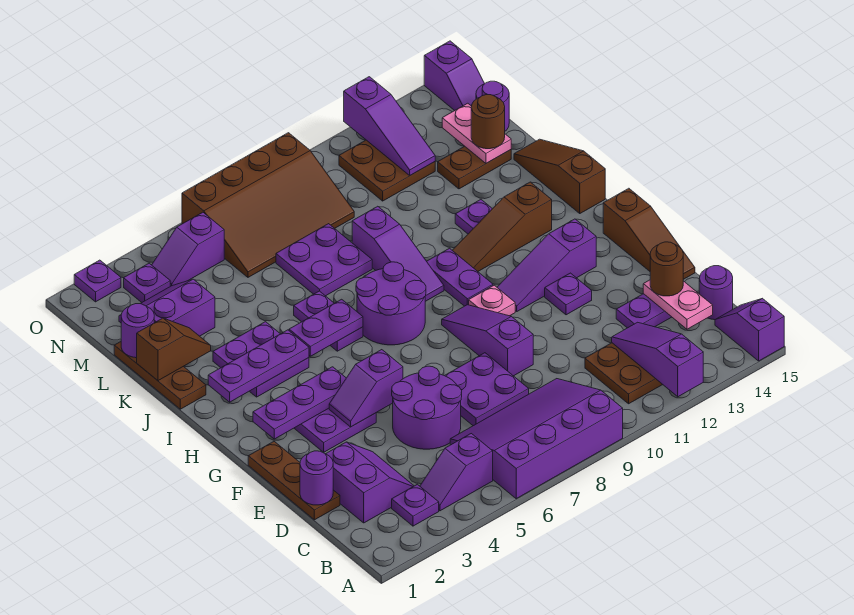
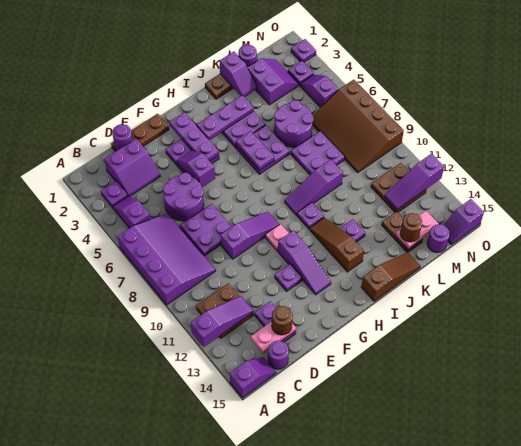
brown 1x3 slope [603,188,695,279] -> none
purple 1x3 slope [497,219,596,311] -> purple 1x3 slope turned to [278,231,331,295]
purple 2x2 round brick [356,262,426,345] -> purple 2x2 round brick moved to [274,100,313,147]
purple 1x2 plate [427,248,493,306] -> purple 1x1 plate [297,202,324,229]
purple 1x3 plate [208,330,309,402] -> purple 1x3 plate turned to [197,95,254,140]
purple 1x2 plate [294,291,363,351] -> purple 2x2 plate [236,125,290,174]
brown 1x2 slope [137,318,211,381] -> purple 1x2 slope [219,52,257,97]

